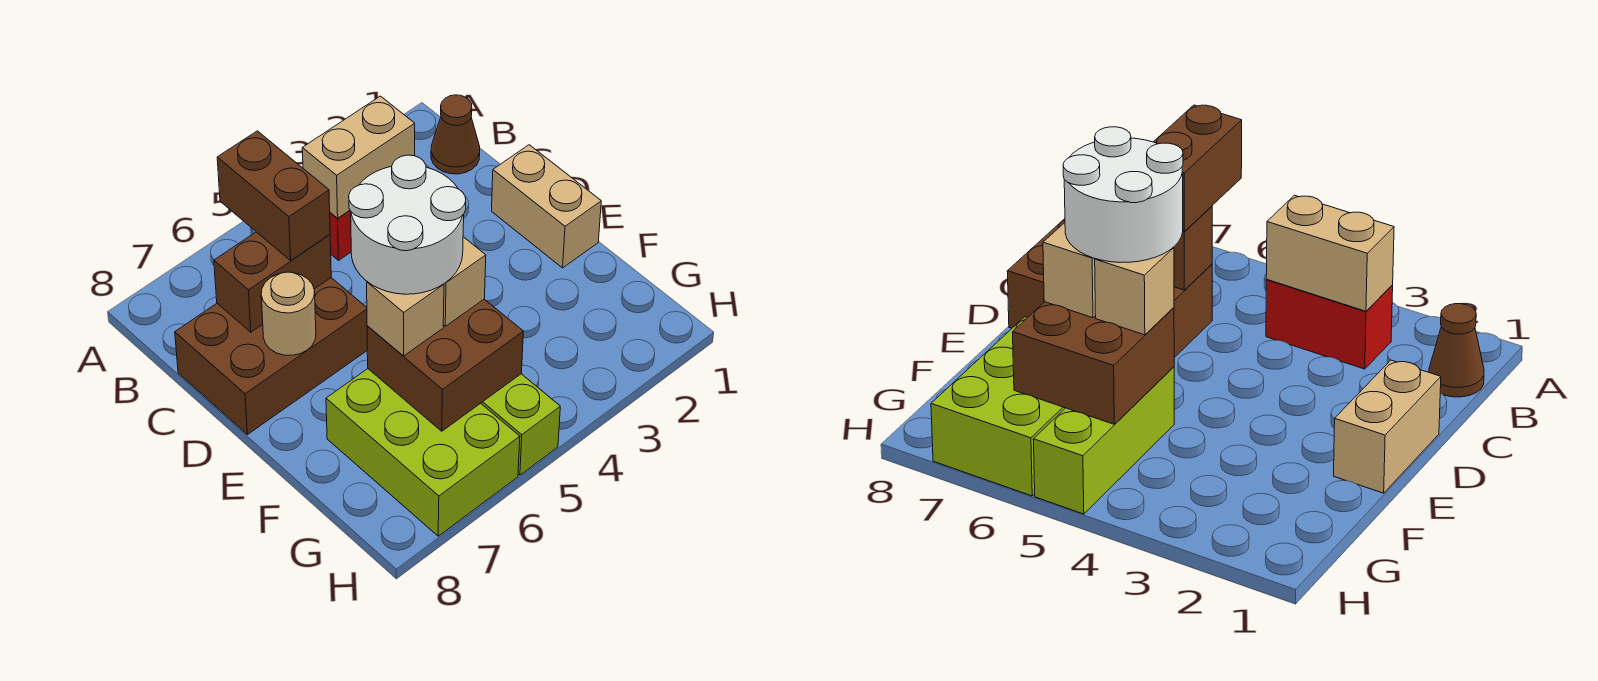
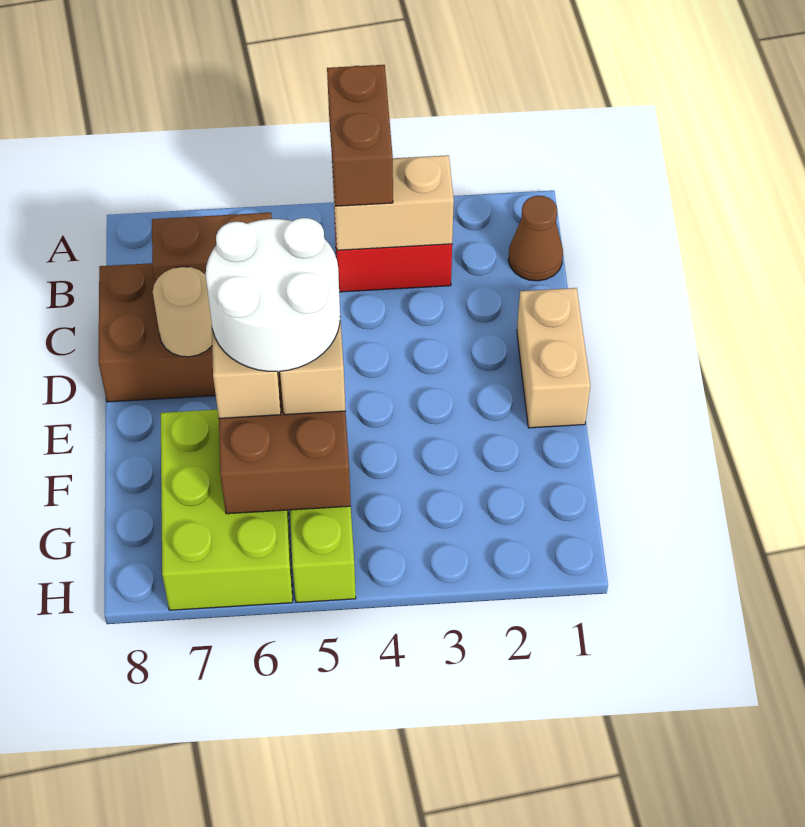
brown 1x2 brick [217,131,330,260] -> brown 1x2 brick moved to [327,65,393,206]

